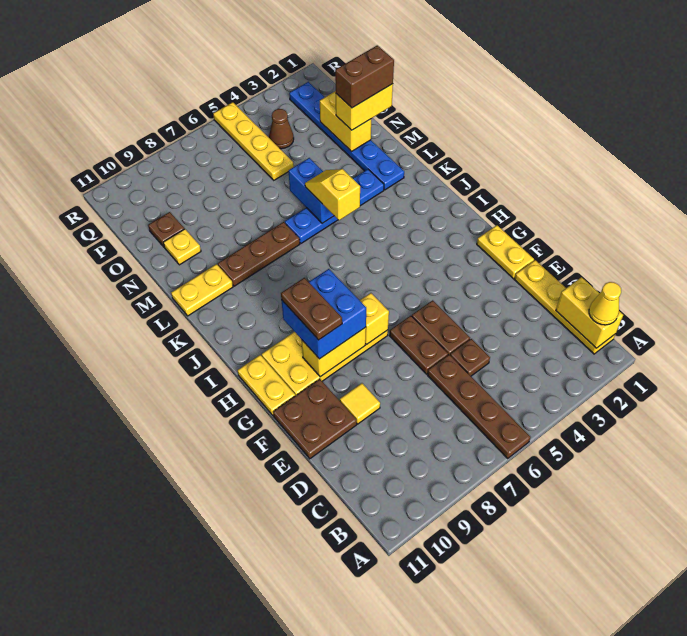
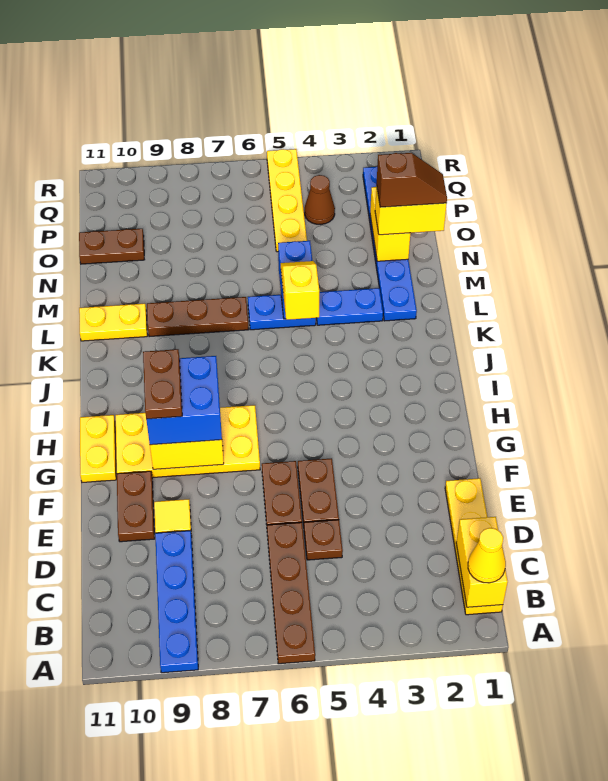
none -> blue 1x4 plate [155,530,198,673]
brown 2x2 plate [273,379,357,459] -> brown 1x2 plate [117,471,155,542]
yellow 1x2 plate [477,225,534,279] -> none
yellow 1x1 brick [360,293,389,345] -> none
brown 1x2 brick [335,45,394,108] -> brown 1x2 slope [377,153,447,207]
yellow 1x1 plate [163,229,201,265] -> none
brown 1x1 plate [148,212,184,247] -> brown 1x2 plate [79,229,144,264]

